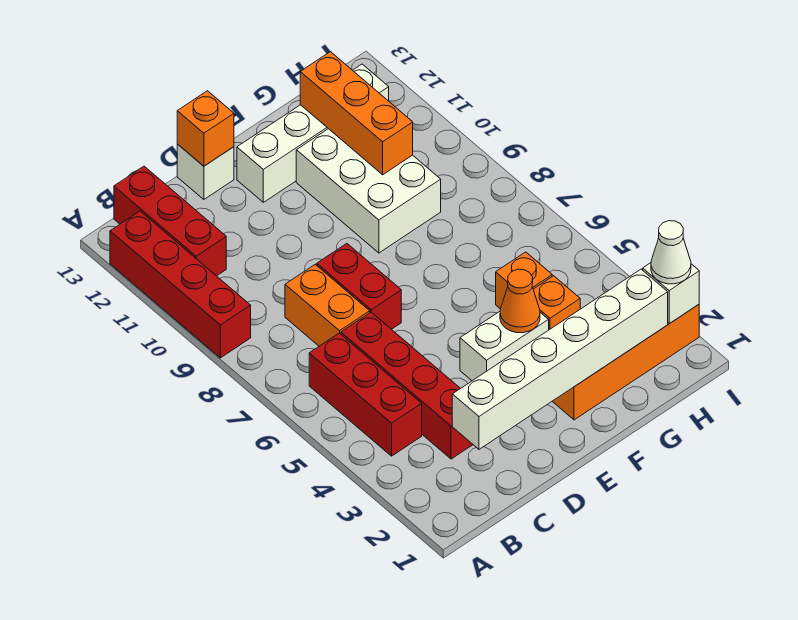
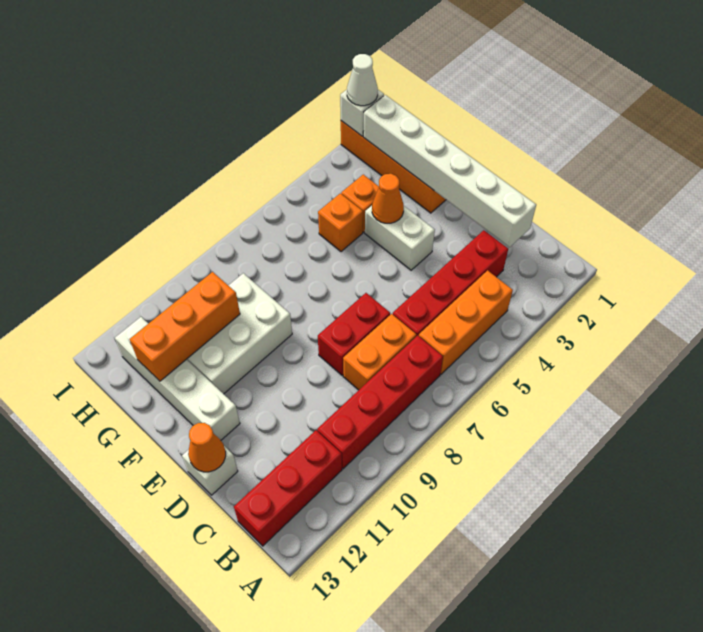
red 1x4 brick [110,211,251,358] -> red 1x4 brick moved to [317,335,443,469]
red 1x3 brick [309,333,422,456] -> orange 1x3 brick [419,270,513,374]
orange 1x1 brick [177,91,234,166] -> orange 1x1 cone [188,423,226,472]

